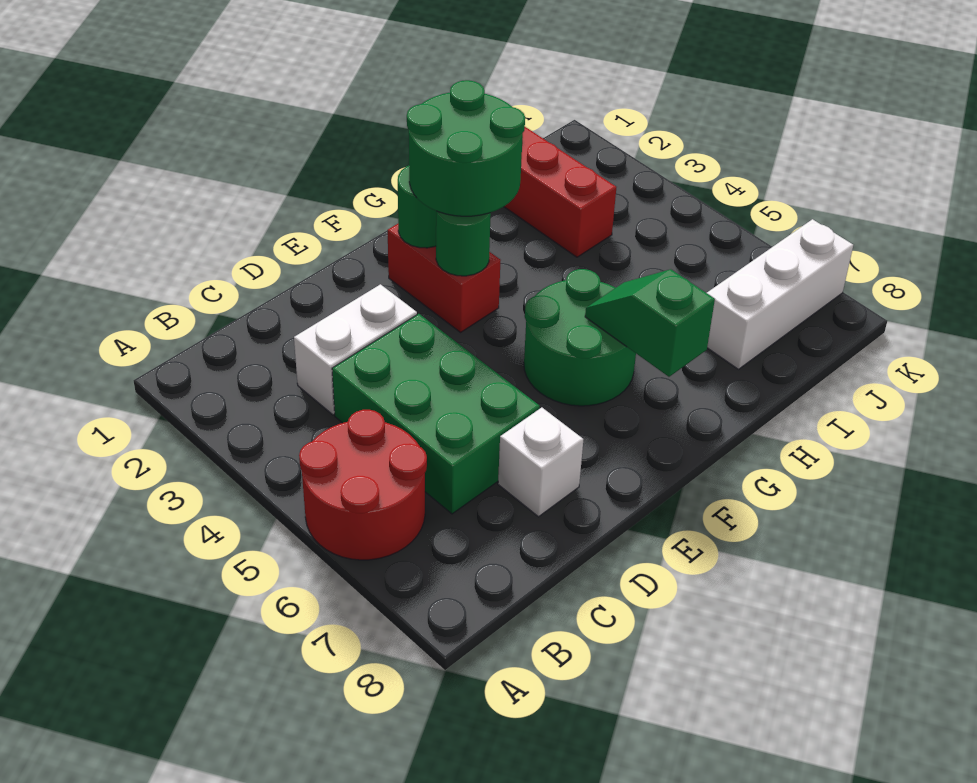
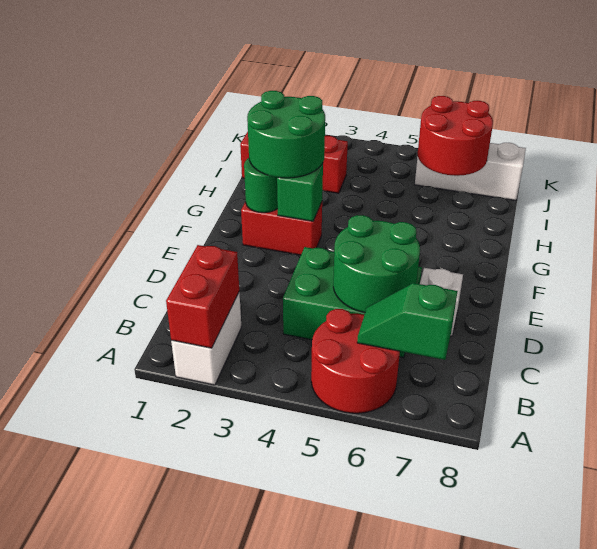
none -> red 1x2 brick [166,245,239,348]
white 1x2 brick [294,284,417,415] -> white 1x2 brick moved to [171,292,242,385]
green 1x1 round brick [436,211,491,276] -> green 1x1 brick [277,164,323,221]
green 2x2 round brick [524,269,636,406] -> green 2x2 round brick moved to [333,215,420,313]
green 1x2 slope [585,269,715,377] -> green 1x2 slope moved to [357,283,458,360]
none -> red 2x2 round brick [418,96,493,176]
white 1x3 brick [707,219,853,369] -> white 1x3 brick turned to [415,143,526,200]

